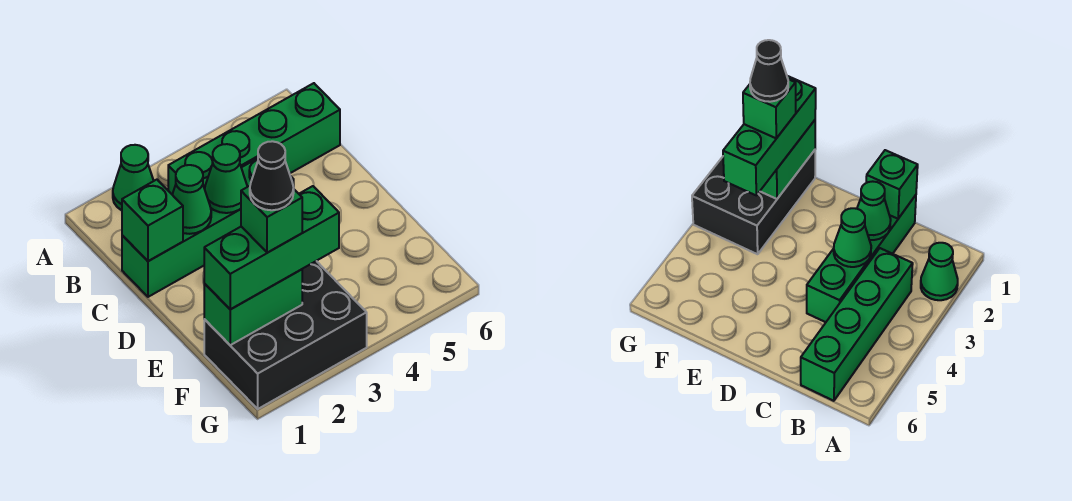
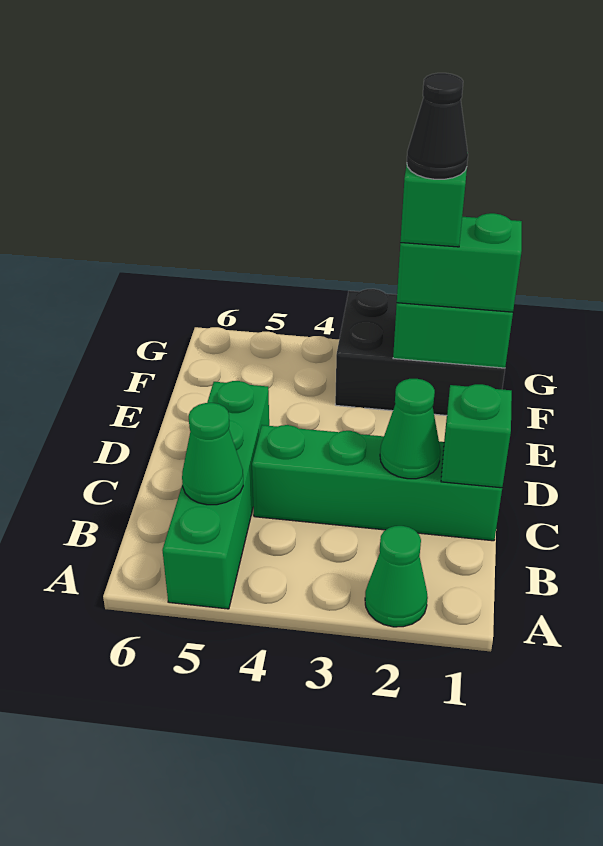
green 1x4 brick [168,83,340,194] -> green 1x4 brick turned to [162,381,269,609]
green 1x1 cone [205,144,247,213] -> green 1x1 cone moved to [182,403,243,505]
green 1x3 brick [204,186,339,309] -> green 1x2 brick [397,213,522,312]

